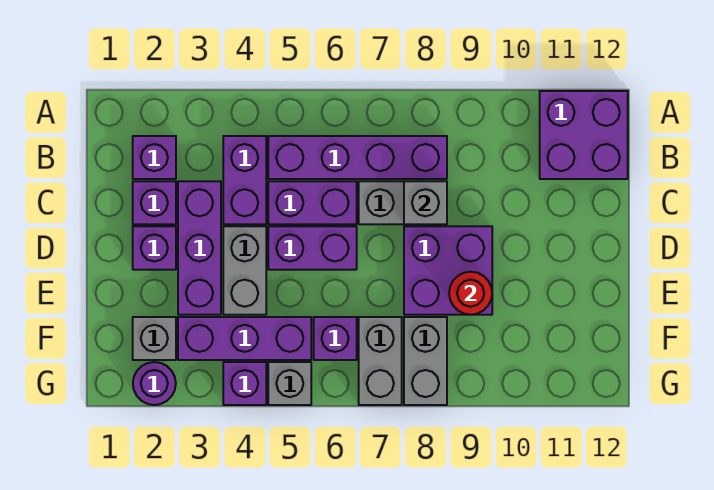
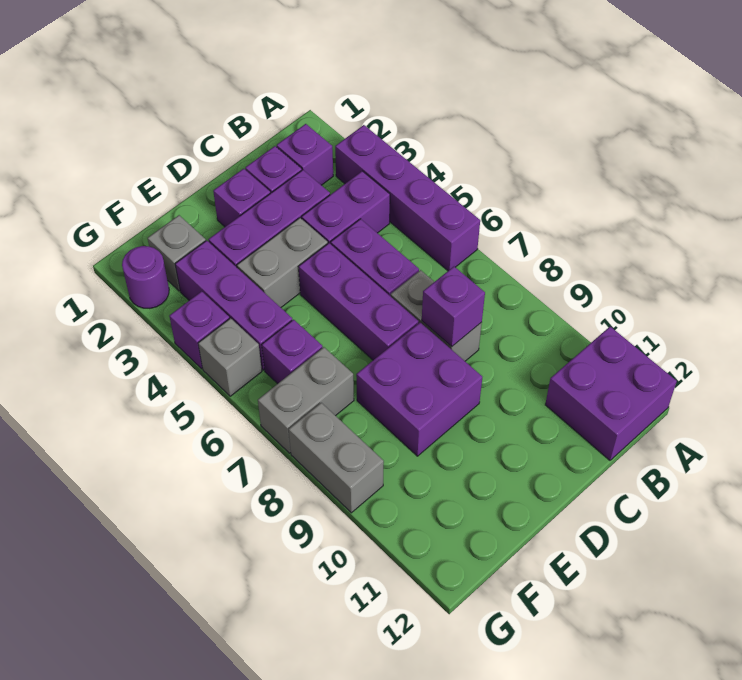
purple 1x4 brick [268,136,447,179] -> purple 1x4 brick moved to [335,125,480,271]
grey 1x1 brick [404,181,447,224] -> purple 1x1 brick [422,267,485,347]
purple 1x2 brick [268,226,357,270] -> purple 1x3 brick [299,243,419,360]
red 1x1 round brick [449,272,492,315] -> none
grey 1x2 brick [404,317,447,405] -> grey 1x2 brick turned to [289,403,384,513]

